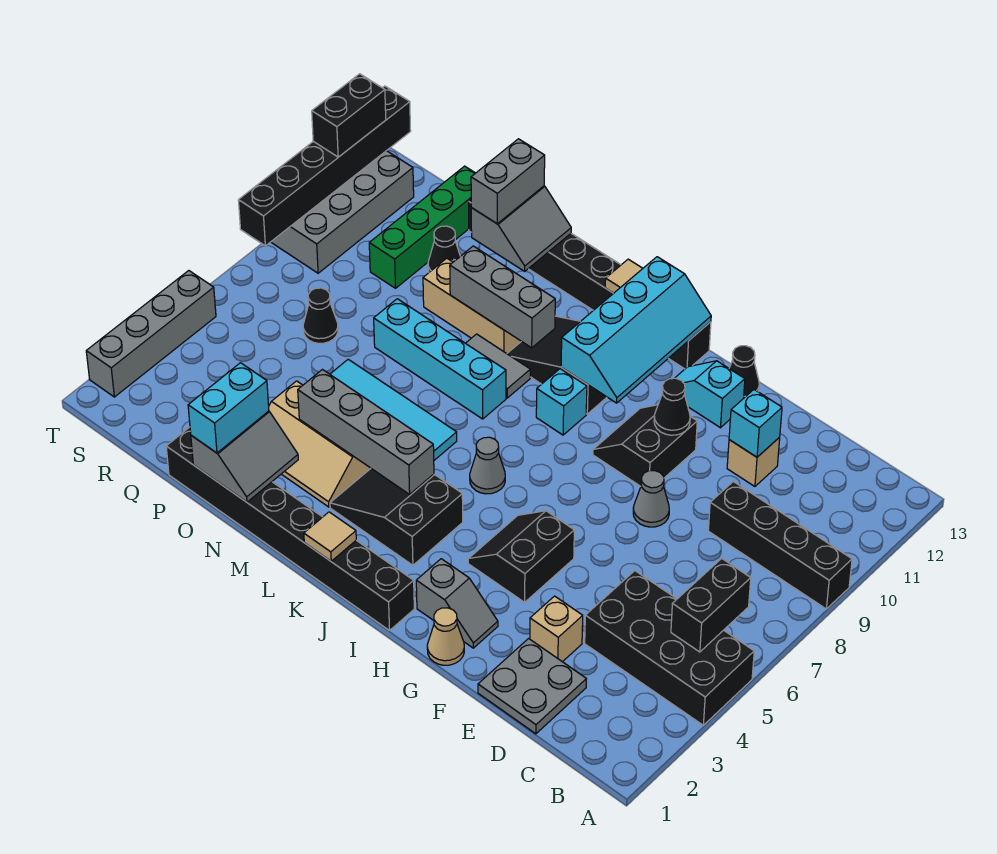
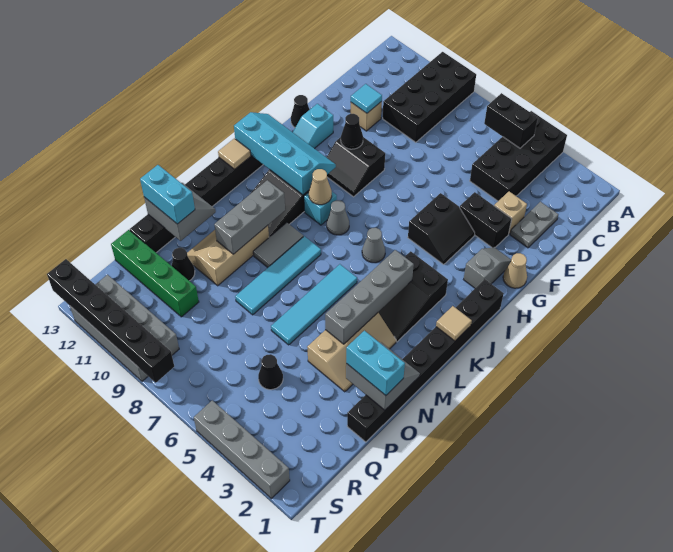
black 1x4 brick [708,482,852,609] -> black 2x4 brick [383,52,476,142]
grey 2x2 plate [478,639,586,734] -> grey 1x2 plate [510,202,558,248]
cyan 1x1 brick [729,390,782,457] -> cyan 1x1 tile [351,84,382,113]
grey 1x1 cone [633,471,669,527] -> grey 1x1 cone moved to [327,200,349,235]
black 2x2 slope [468,511,574,602] -> black 2x2 slope turned to [408,193,475,264]
none -> tan 1x1 cone [309,169,332,205]
cyan 1x4 brick [374,299,506,419] -> cyan 1x4 tile [235,236,321,315]
grey 1x2 brick [471,139,545,224] -> cyan 1x2 brick [140,165,195,224]
black 1x1 cone [303,288,338,343] -> black 1x1 cone moved to [258,354,283,390]
black 1x2 brick [312,74,386,157] -> black 1x2 brick moved to [460,192,512,248]

